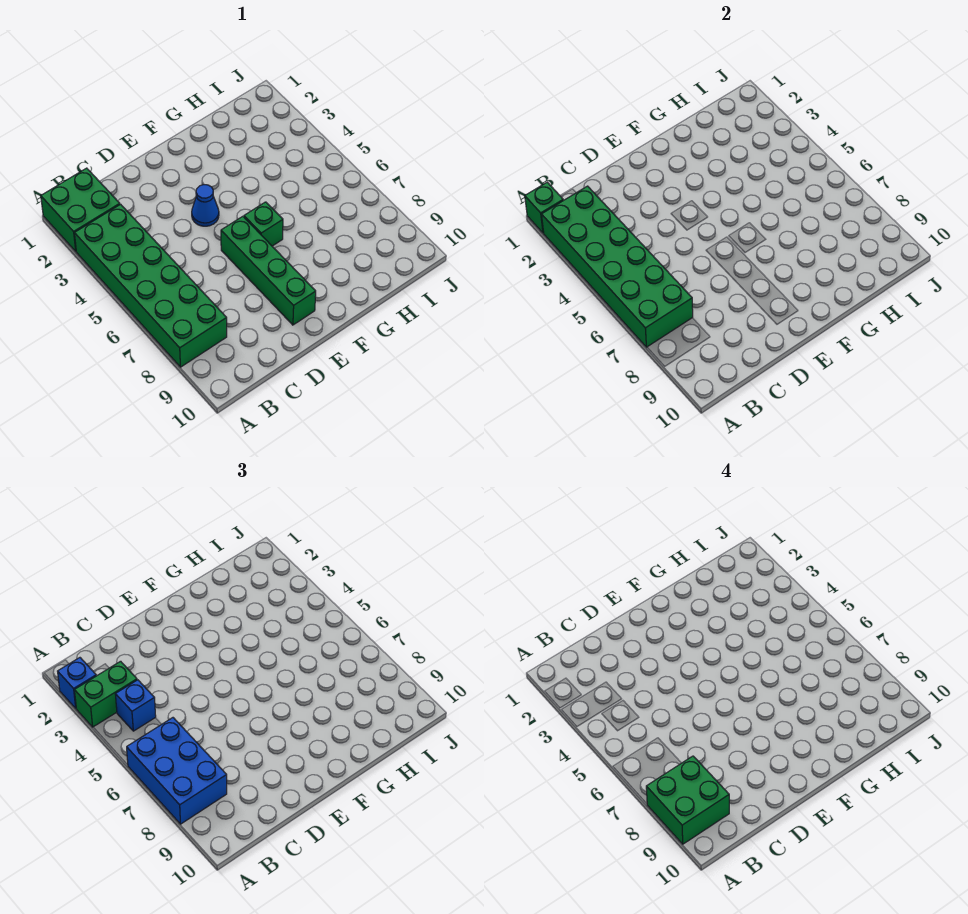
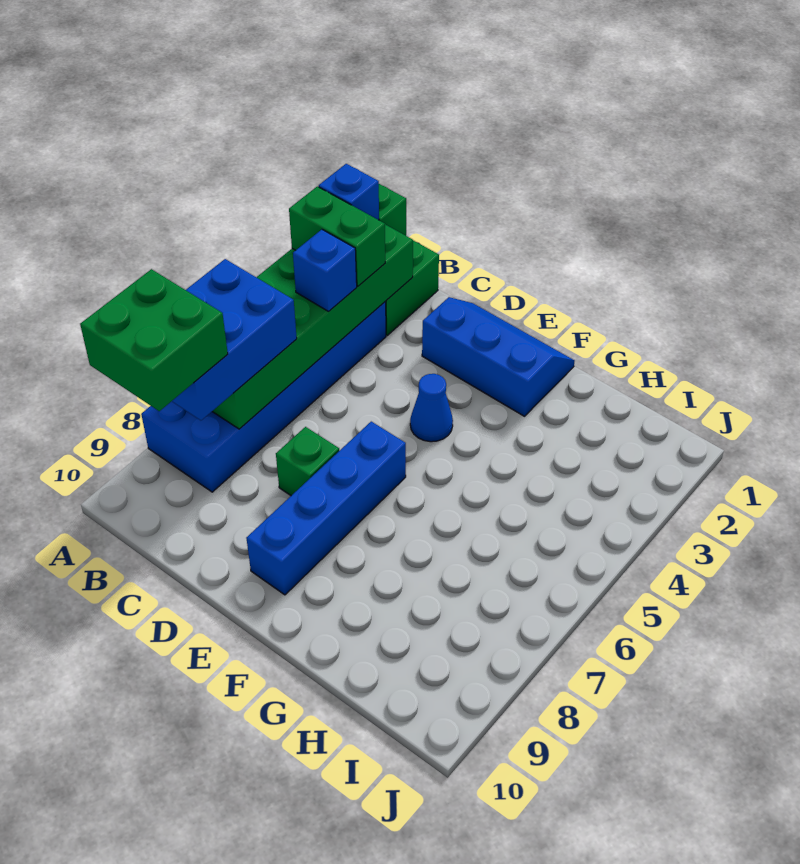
green 2x6 brick [75,204,227,367] -> blue 2x6 brick [141,302,386,492]
none -> blue 2x3 slope [422,297,575,416]
green 1x4 brick [221,216,316,325] -> blue 1x4 brick [246,422,406,595]
green 1x1 brick [244,202,283,246] -> green 1x1 brick moved to [276,427,339,496]

